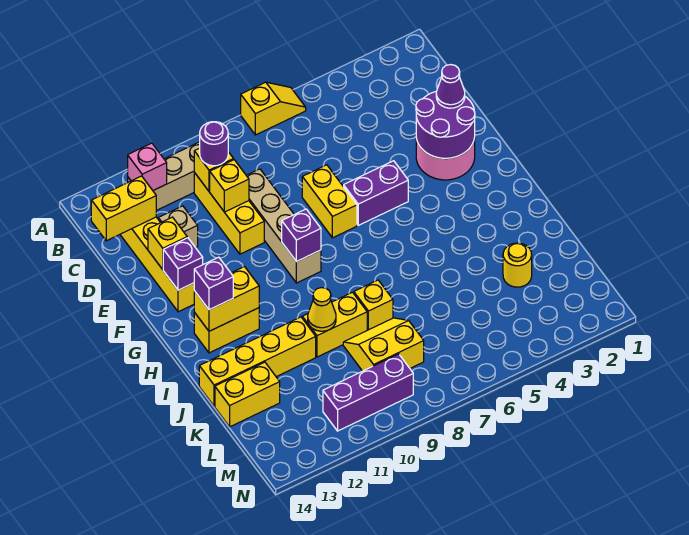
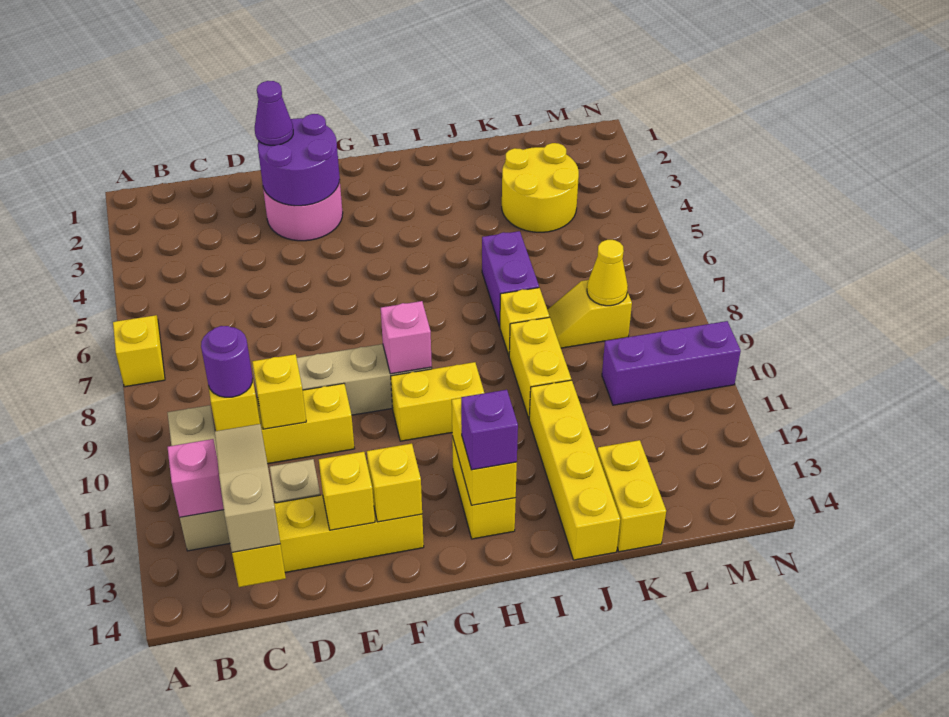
none -> tan 1x3 slope [214,424,280,552]
yellow 1x2 brick [302,165,357,238] -> yellow 1x2 brick moved to [391,362,484,441]
purple 1x2 brick [344,161,408,225] -> purple 1x2 brick moved to [482,231,539,327]
purple 1x1 brick [163,238,203,290] -> yellow 1x1 brick [367,443,422,522]
purple 1x1 brick [282,209,321,262] -> pink 1x1 brick [381,301,432,374]
yellow 1x1 cone [308,288,336,331] -> yellow 1x1 cone moved to [587,240,628,306]
yellow 1x1 round brick [503,243,532,287] -> yellow 2x2 round brick [502,143,579,232]
yellow 2x2 slope [343,318,424,371] -> yellow 1x2 slope [548,280,632,348]
purple 1x3 brick [323,354,413,431] -> purple 1x3 brick turned to [602,321,741,405]

